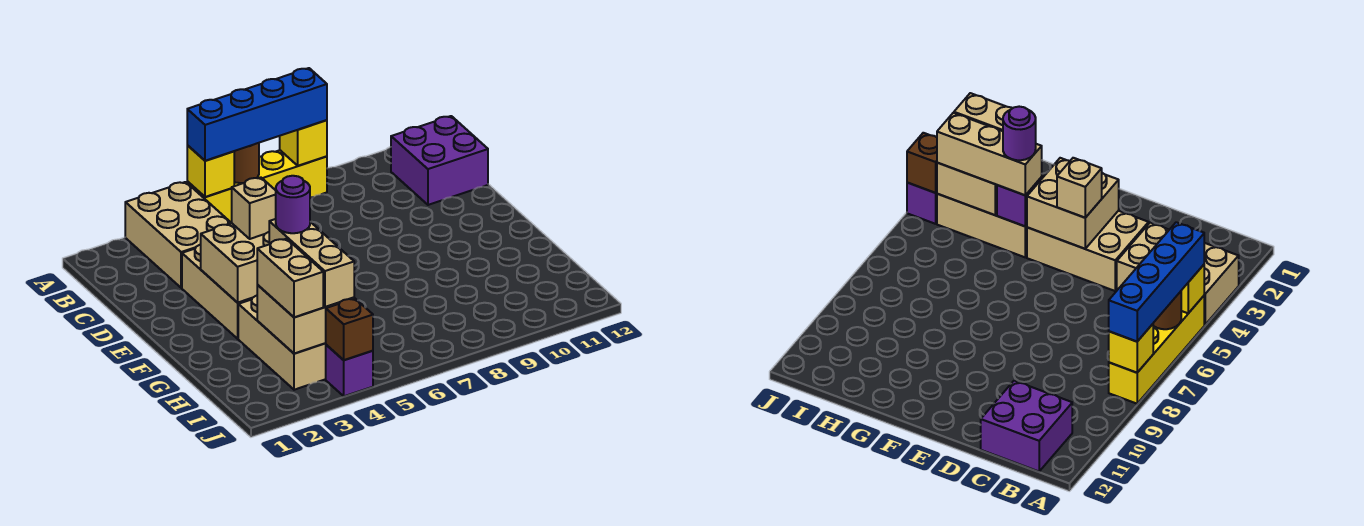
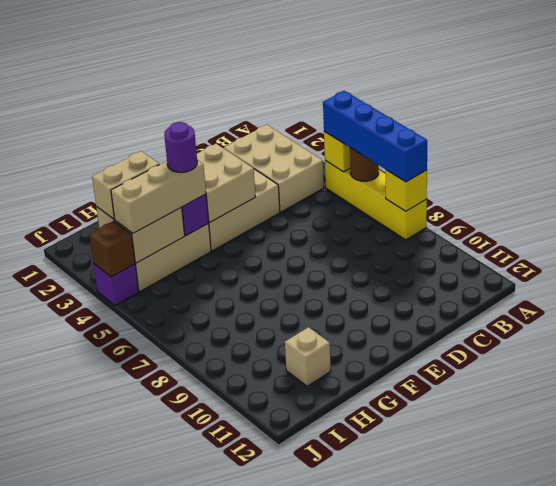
tan 2x3 brick [125,182,231,288] -> tan 2x3 brick turned to [224,125,324,212]
purple 2x2 brick [391,116,488,205] -> none
tan 1x1 brick [231,177,276,239] -> tan 1x1 brick moved to [285,327,331,386]

